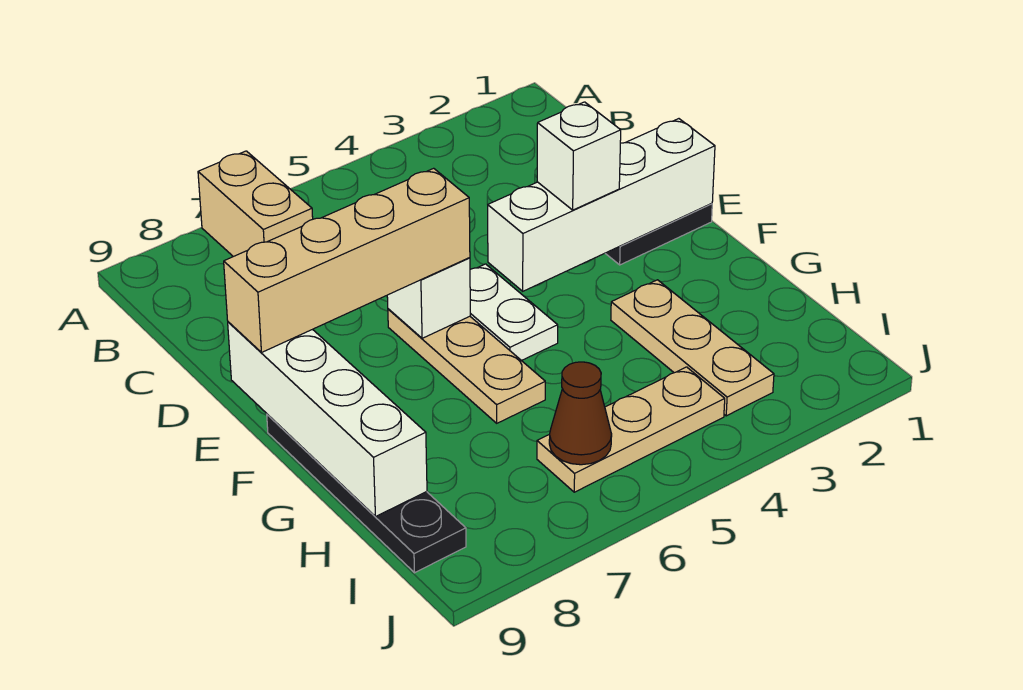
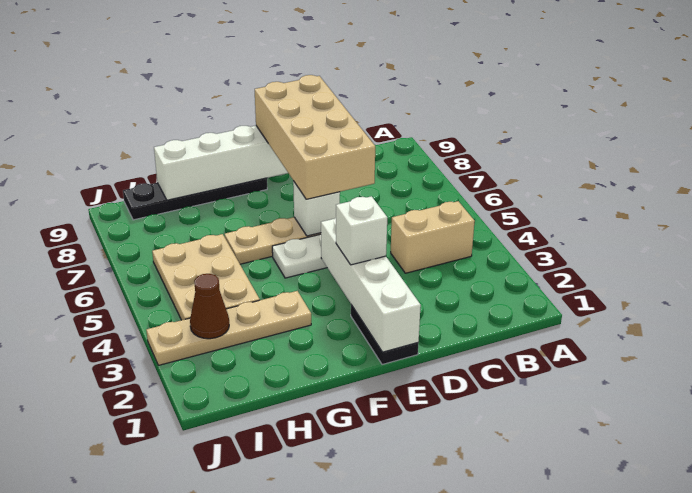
tan 1x2 brick [198,151,313,257] -> tan 1x2 brick moved to [391,201,475,273]
tan 1x4 brick [224,168,470,352] -> tan 2x4 brick [255,75,375,199]
tan 1x3 plate [611,280,774,416] -> tan 1x4 plate [146,291,311,365]
tan 1x3 plate [537,367,725,492] -> tan 2x3 plate [152,234,260,320]
brown 1x1 cone [549,362,612,465] -> brown 1x1 cone moved to [190,274,229,339]

